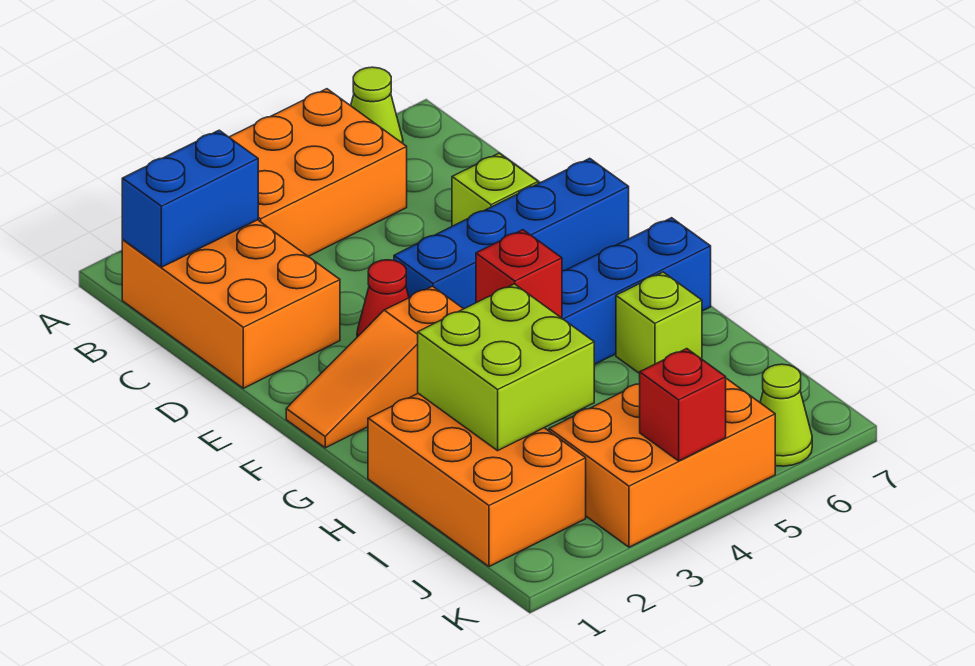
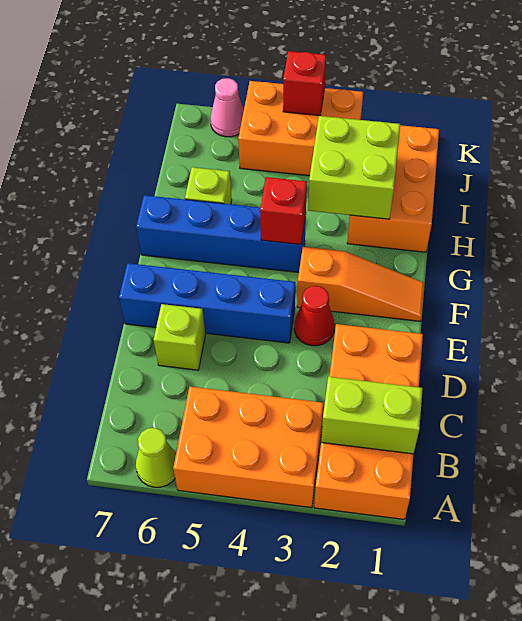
orange 2x3 brick [122,220,340,388] -> orange 2x4 brick [314,324,423,519]
blue 1x2 brick [122,130,258,267] -> lime 1x2 brick [321,377,423,454]
lime 1x1 cone [760,364,812,466] -> pink 1x1 cone [211,78,244,137]

